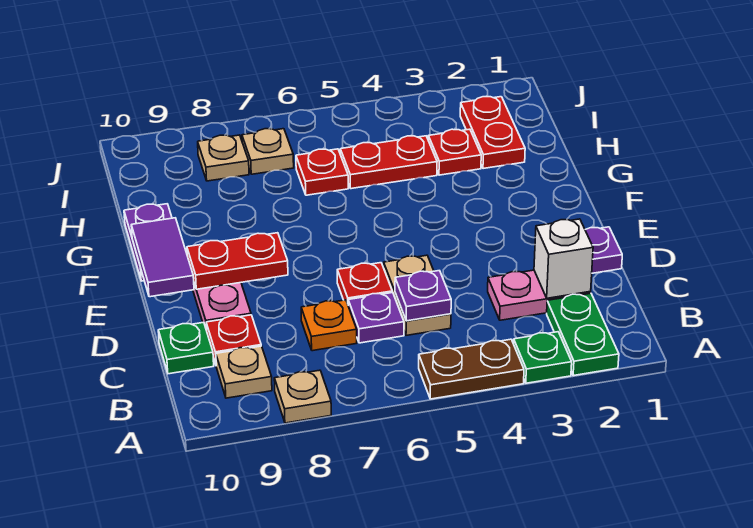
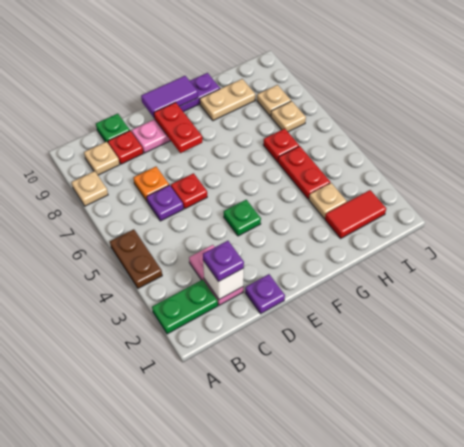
green 1x1 plate [514,332,572,383] -> green 1x1 plate moved to [224,200,261,236]
tan 1x2 plate [384,255,451,335] -> tan 1x2 plate moved to [200,79,255,121]
purple 1x1 plate [395,271,451,321] -> purple 1x1 plate moved to [203,241,244,282]
red 1x2 plate [460,97,525,169] -> red 1x2 tile [325,190,386,238]
red 1x1 plate [428,129,481,175] -> tan 1x1 plate [309,183,347,219]

